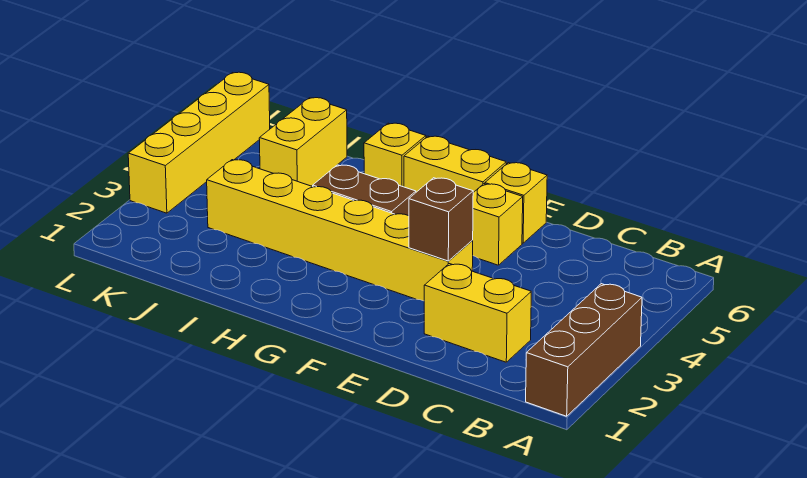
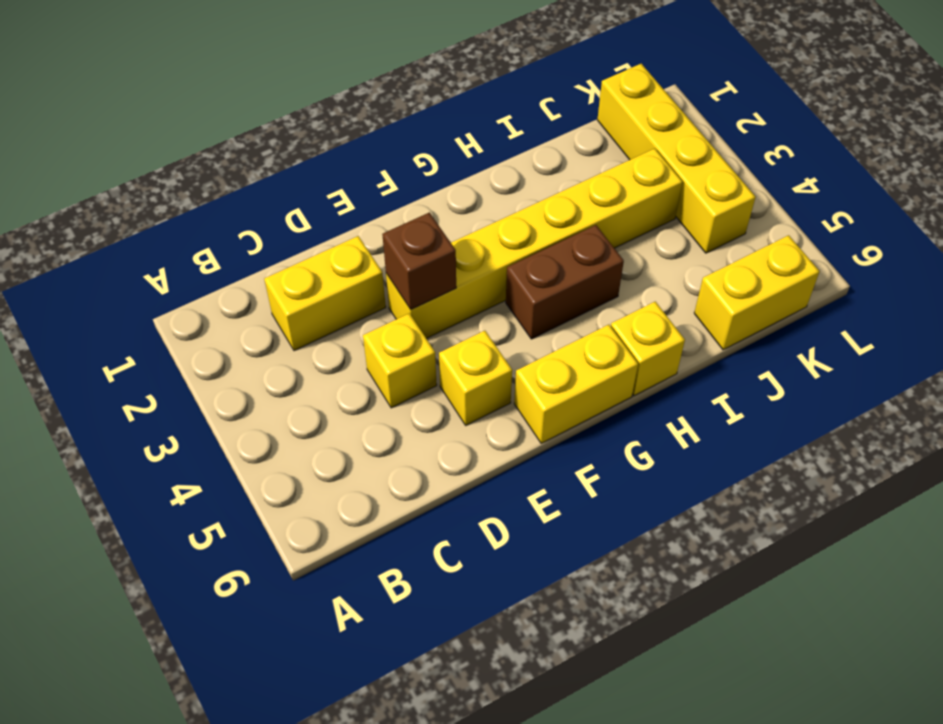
brown 1x3 brick [526,284,642,416] -> none
yellow 1x1 brick [485,163,547,243] -> yellow 1x1 brick moved to [363,313,437,408]
yellow 1x2 brick [259,98,347,186] -> yellow 1x2 brick turned to [694,235,820,350]
yellow 1x4 brick [128,72,270,213] -> yellow 1x4 brick moved to [597,64,756,253]

